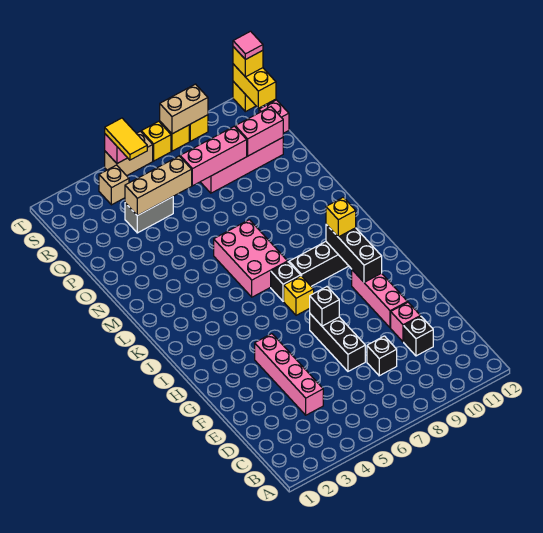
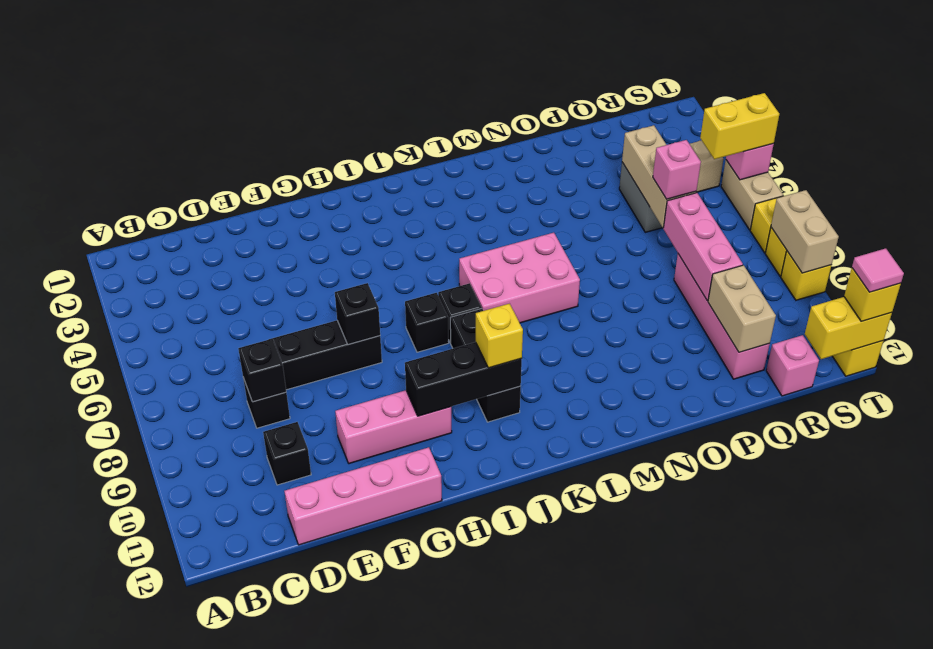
pink 1x4 brick [255,334,323,415] -> pink 1x4 brick moved to [284,447,442,545]
none -> black 1x1 brick [238,339,286,402]
pink 1x1 brick [391,302,420,342] -> pink 1x1 brick moved to [653,140,701,199]
yellow 1x1 brick [284,276,314,315] -> black 1x1 brick [405,293,449,352]
pink 1x2 brick [235,107,283,156] -> tan 1x2 brick [708,265,776,352]
yellow 1x2 tile [105,118,147,160] -> yellow 1x2 brick [700,93,779,159]

